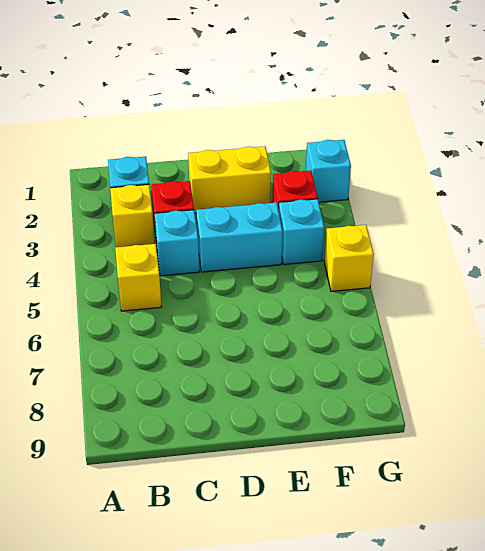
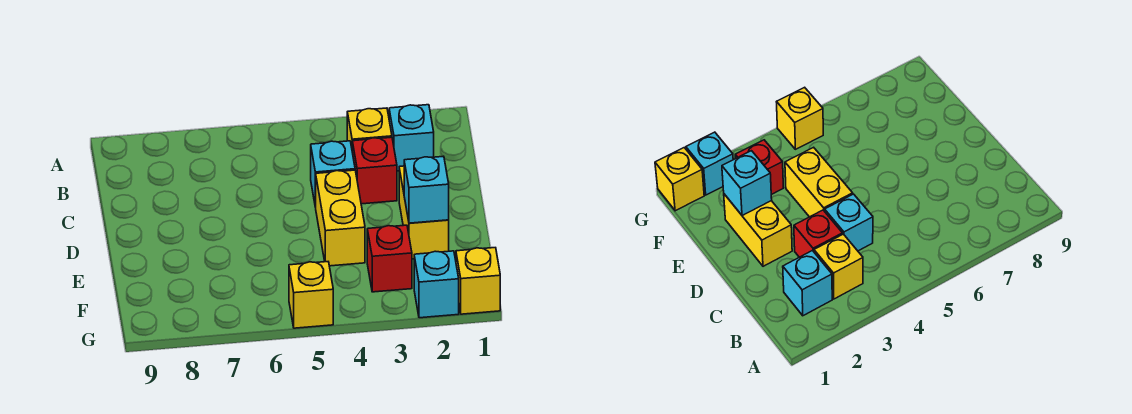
yellow 1x1 brick [115,244,162,311] -> yellow 1x1 brick moved to [456,248,500,314]
cyan 1x2 brick [196,203,282,272] -> yellow 1x2 brick [316,170,365,266]
cyan 1x1 brick [279,199,324,264] -> cyan 1x1 brick moved to [404,156,449,223]

